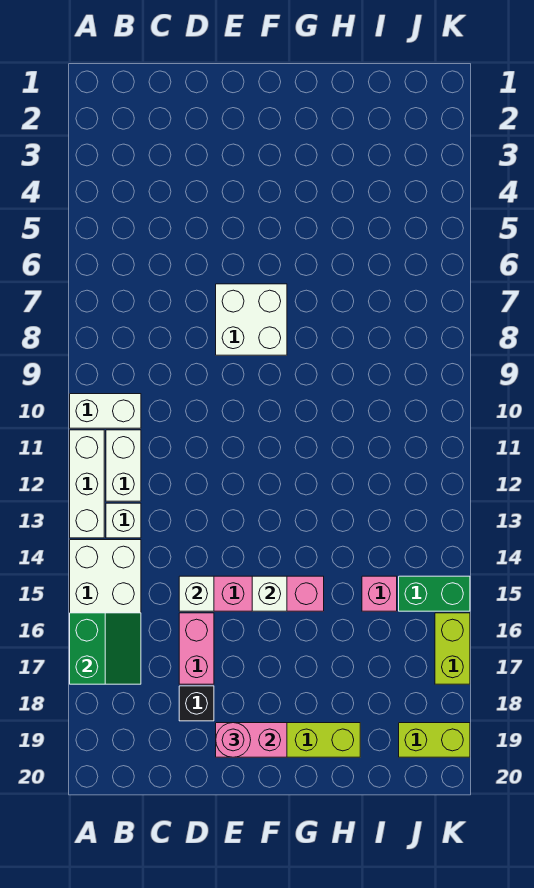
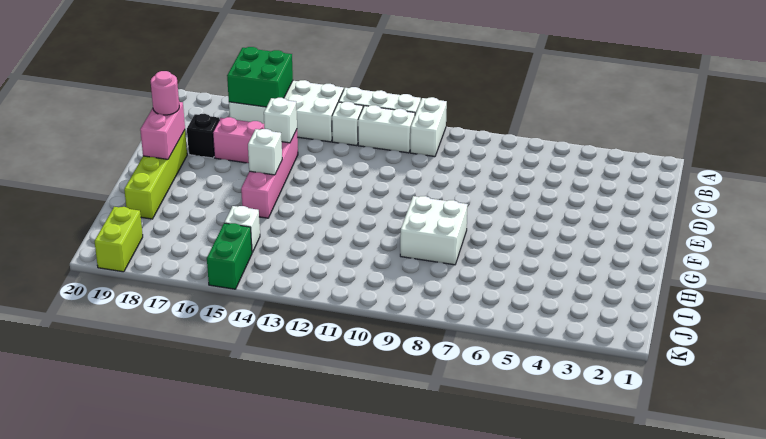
green 2x2 slope [70,613,141,684] -> green 2x2 brick [227,47,293,107]
white 2x2 brick [216,284,287,355] -> white 2x2 brick moved to [400,196,468,265]
pink 1x1 brick [362,576,397,611] -> white 1x1 brick [224,206,260,252]
lime 1x2 brick [435,613,470,684] -> none

